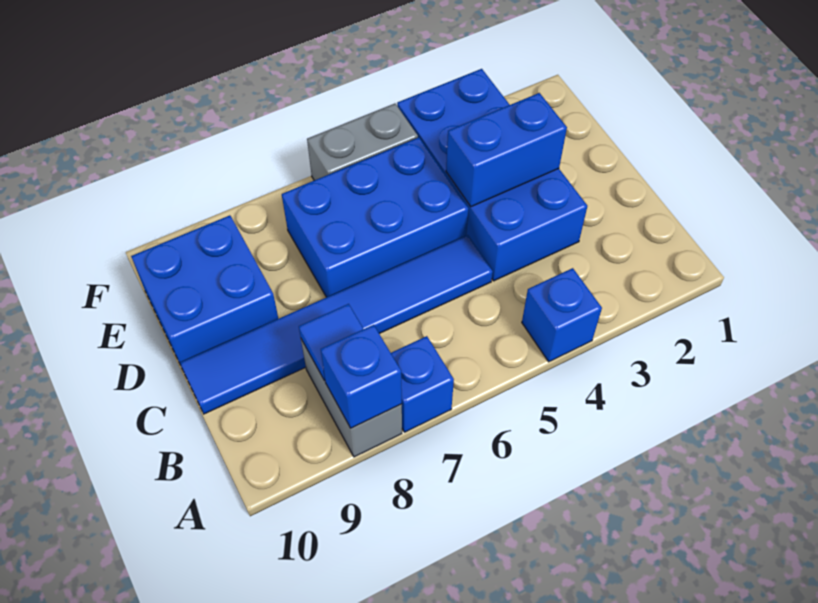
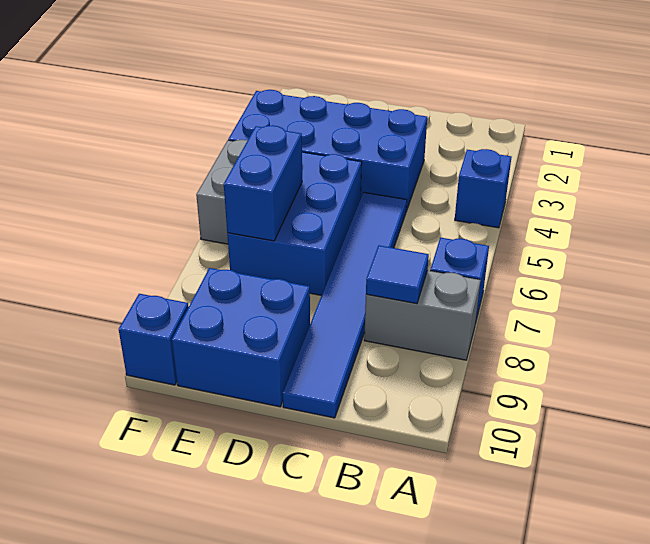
blue 1x1 brick [321,325,402,428] -> blue 1x1 brick moved to [119,294,189,385]
blue 1x2 brick [446,93,567,207] -> blue 1x2 brick moved to [224,125,302,241]

